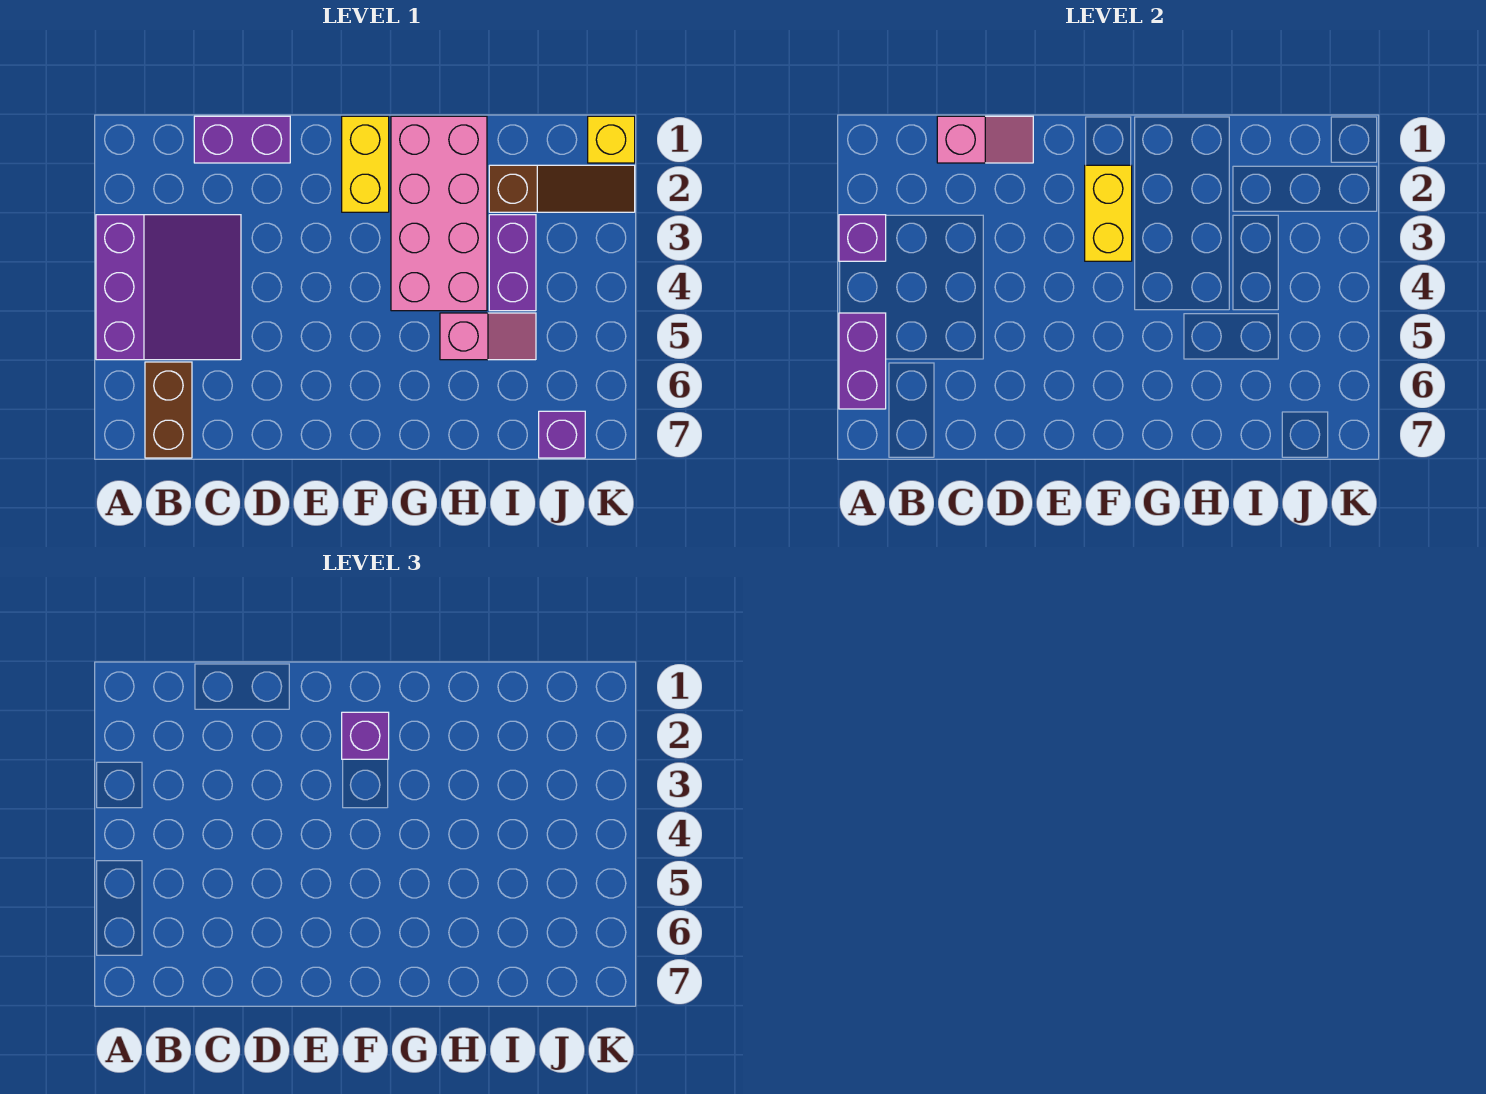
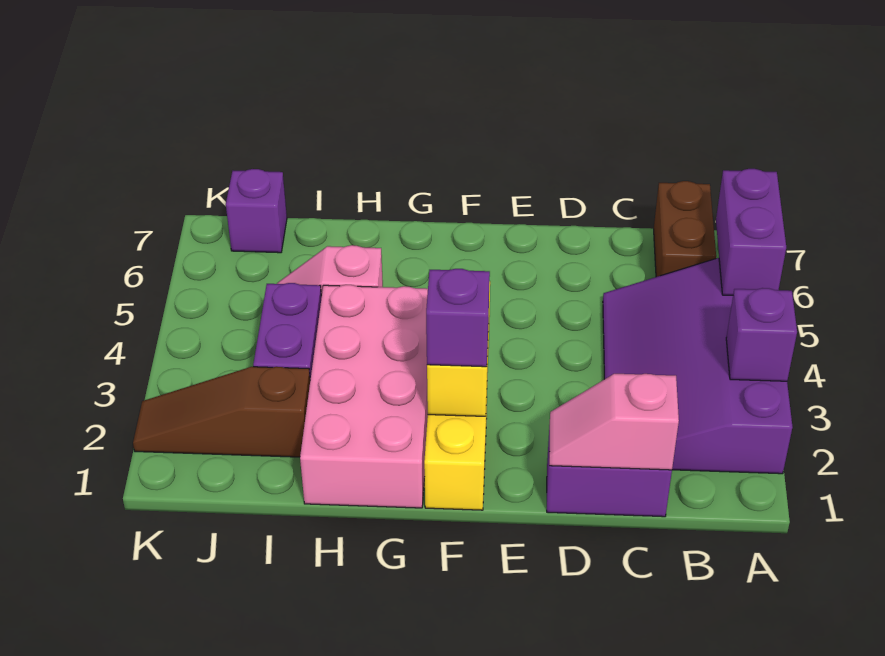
purple 3x3 slope [96,215,241,360] -> purple 3x4 slope [603,258,792,474]
yellow 1x1 brick [588,116,635,163] -> none

